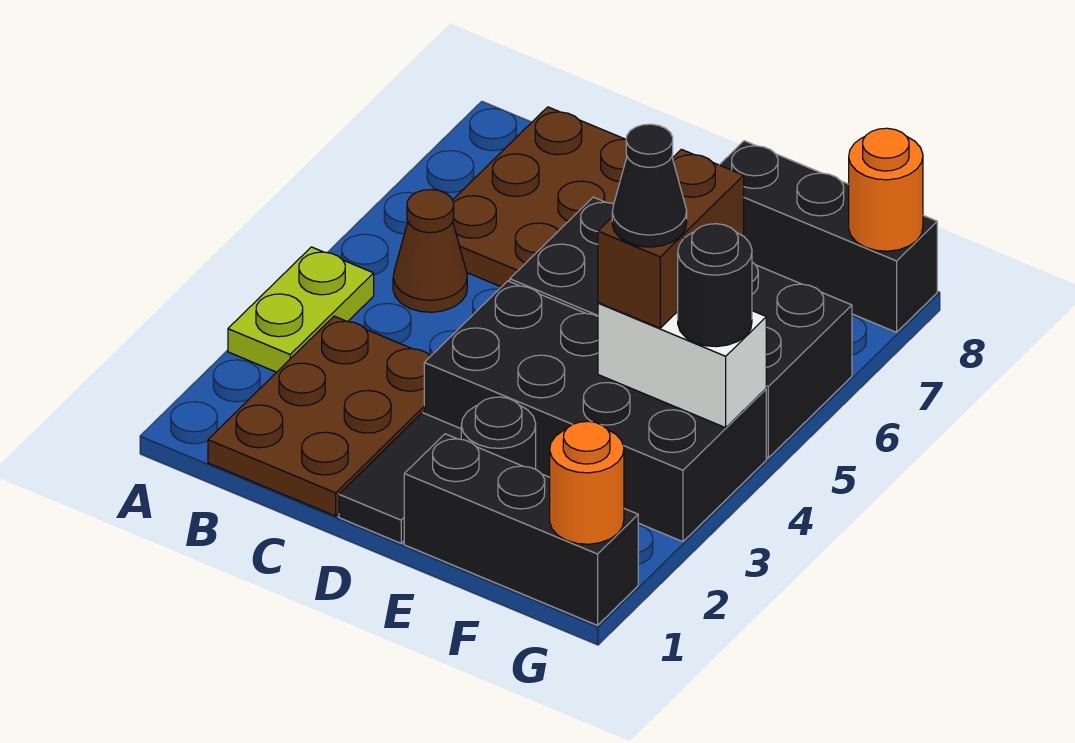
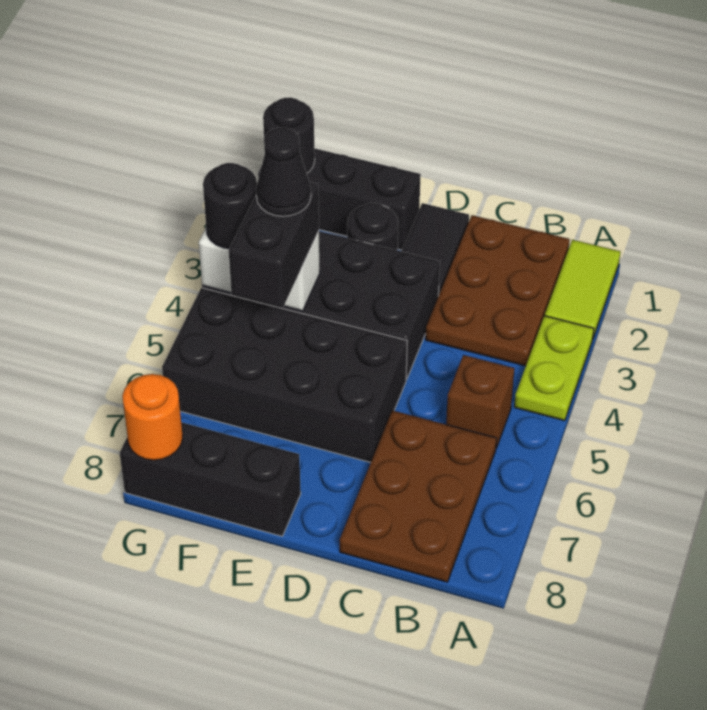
none -> lime 1x2 tile [545,240,620,338]
brown 1x1 cone [393,190,467,312] -> brown 1x1 brick [446,355,515,448]
brown 1x2 brick [598,149,744,328] -> black 1x2 brick [229,182,319,308]
orange 1x1 round brick [550,421,624,544] -> black 1x1 round brick [263,97,315,173]

